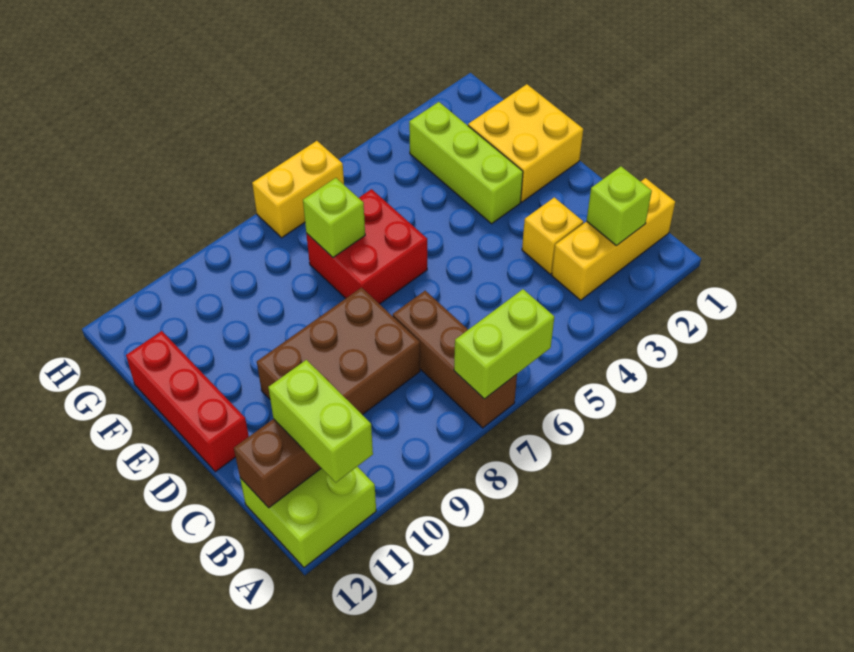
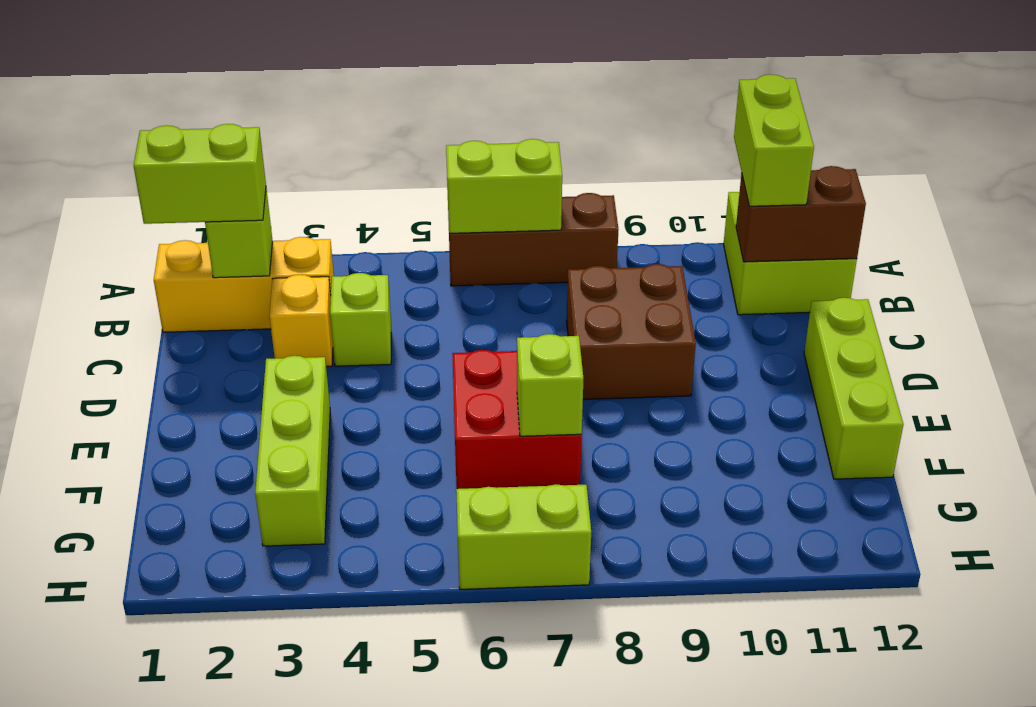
brown 1x3 brick [393,291,517,428] -> brown 1x3 brick turned to [449,193,619,286]
none -> lime 1x2 brick [134,124,266,224]
none -> lime 1x1 brick [330,273,391,366]
brown 2x3 brick [257,288,420,415] -> brown 2x2 brick [567,264,696,399]
red 1x3 brick [126,331,249,472] -> lime 1x3 brick [804,298,903,479]
yellow 2x2 brick [468,84,583,202] -> none
yellow 1x2 brick [252,141,344,238] -> lime 1x2 brick [456,485,591,589]

